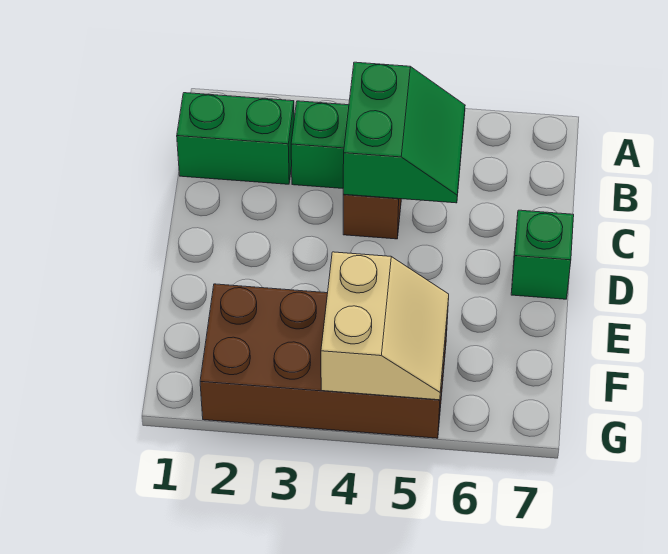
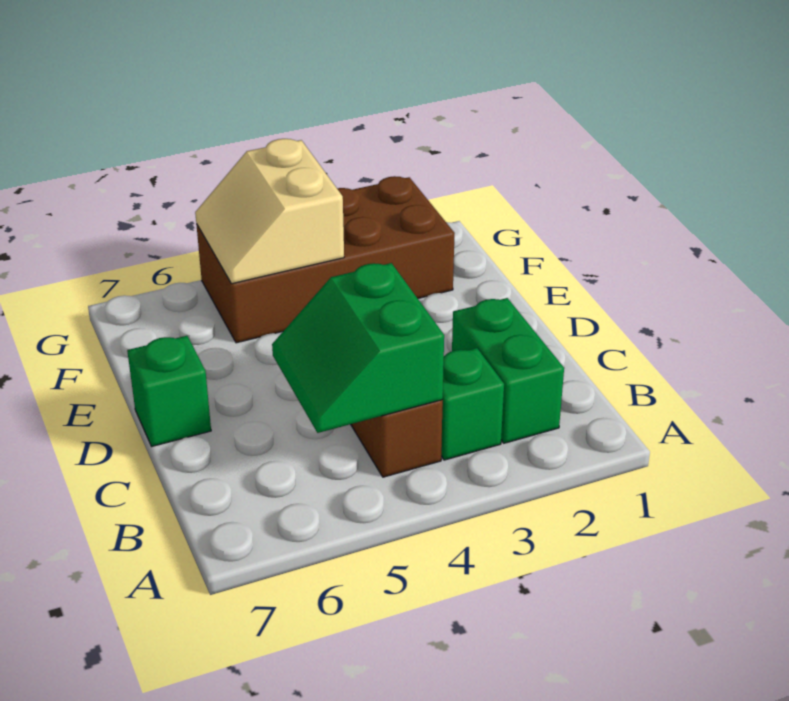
green 1x2 brick [177,93,294,184] -> green 1x2 brick turned to [452,298,564,443]

